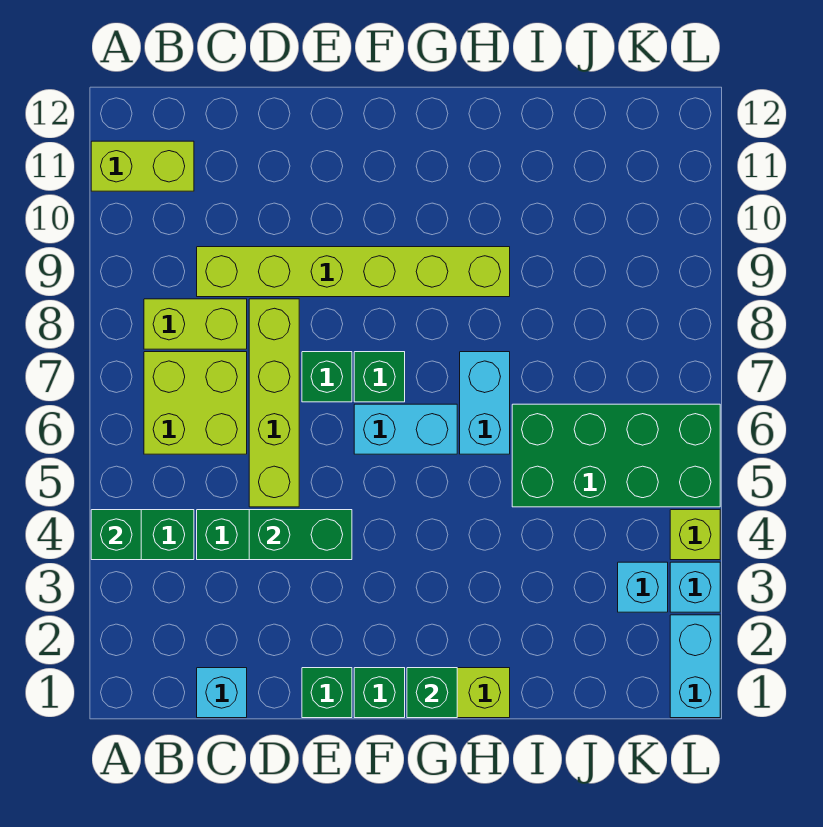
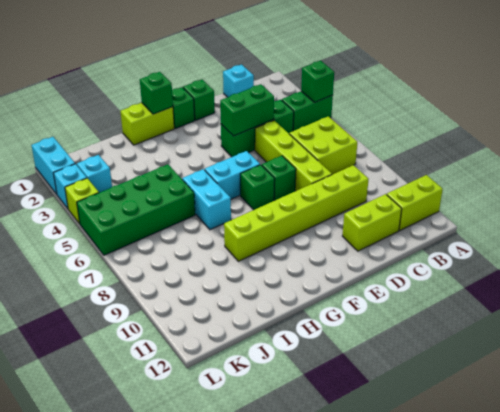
lime 1x2 brick [144,299,247,349] -> lime 1x2 brick moved to [343,194,402,251]

